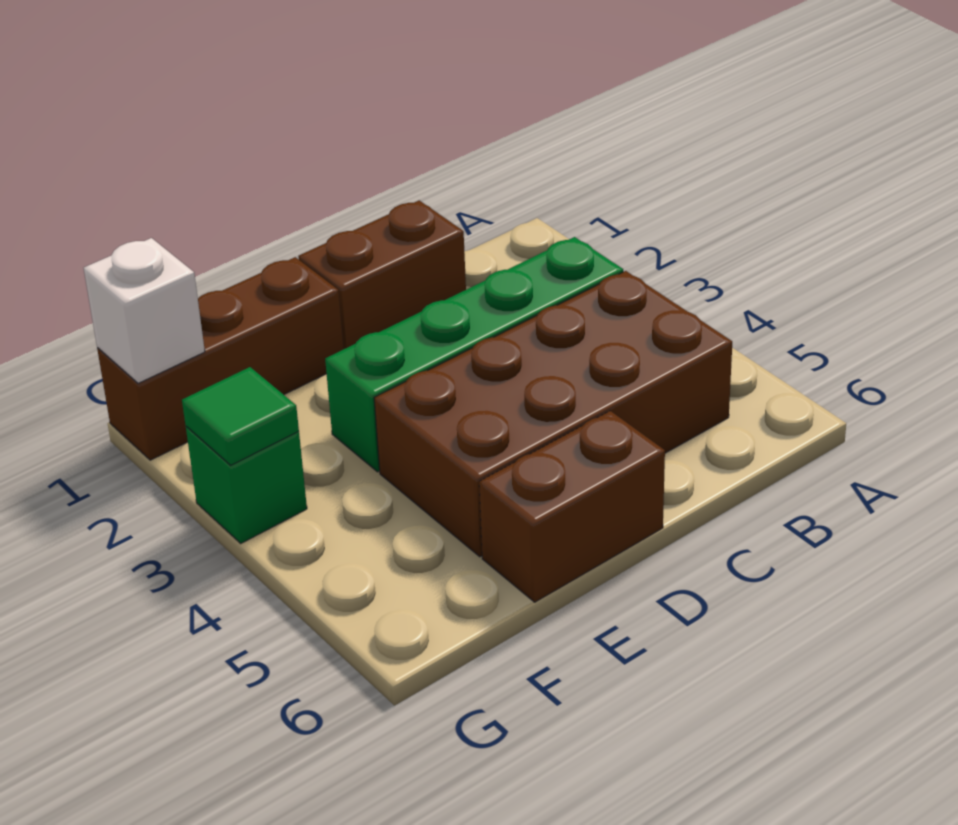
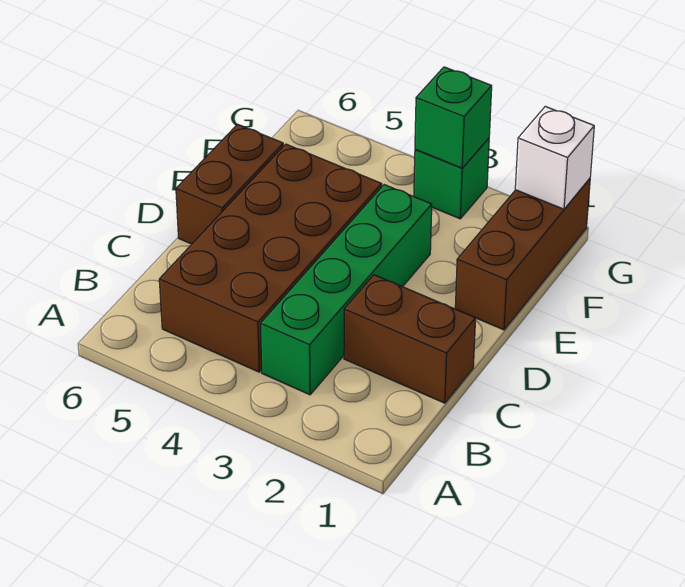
brown 1x2 brick [298,200,466,349] -> brown 1x2 brick turned to [344,275,476,403]
green 1x1 tile [182,367,299,465] -> green 1x1 brick [415,67,492,168]

